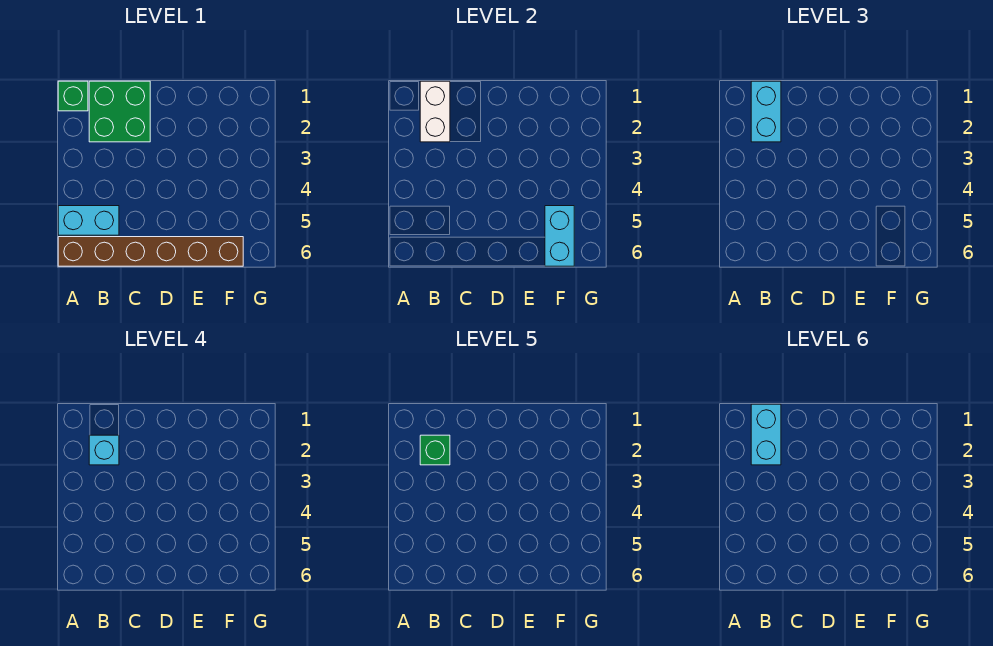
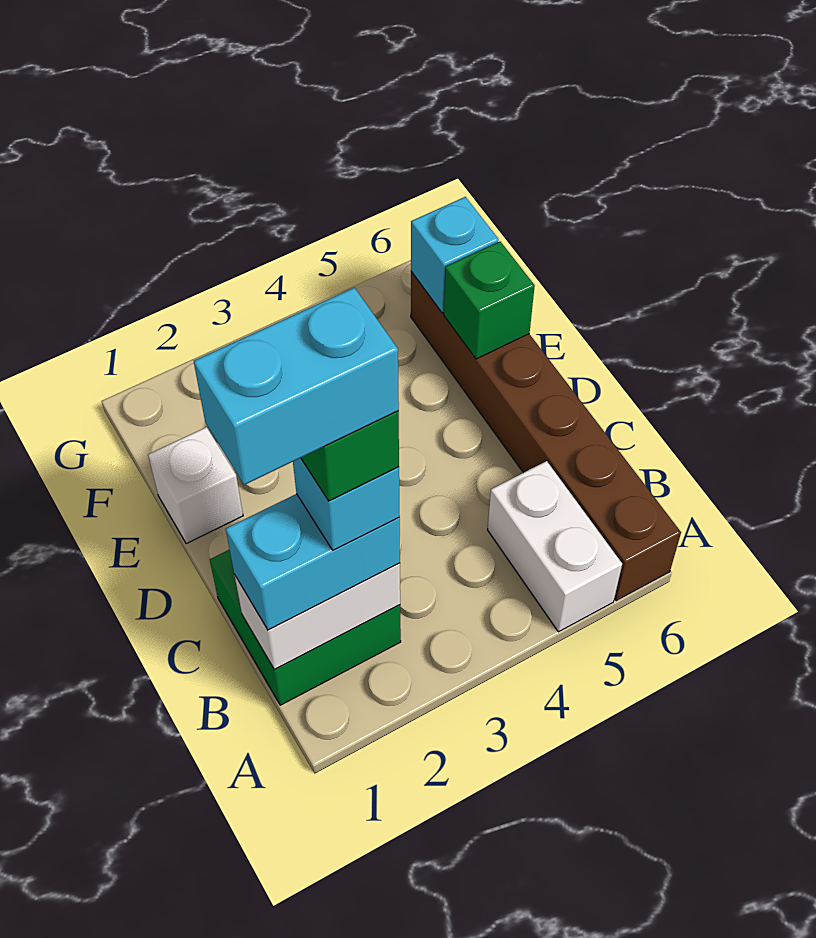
green 1x1 brick [58,81,88,111] -> green 1x1 brick moved to [444,242,535,359]
cyan 1x2 brick [58,206,119,235] -> white 1x2 brick [487,461,622,632]
none -> white 1x1 brick [148,427,243,544]
cyan 1x2 brick [545,206,574,266] -> cyan 1x1 brick [411,197,499,313]

